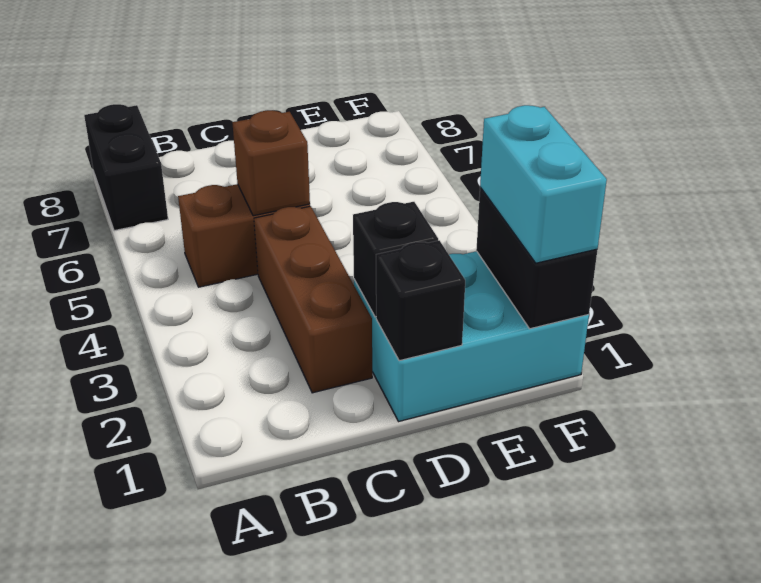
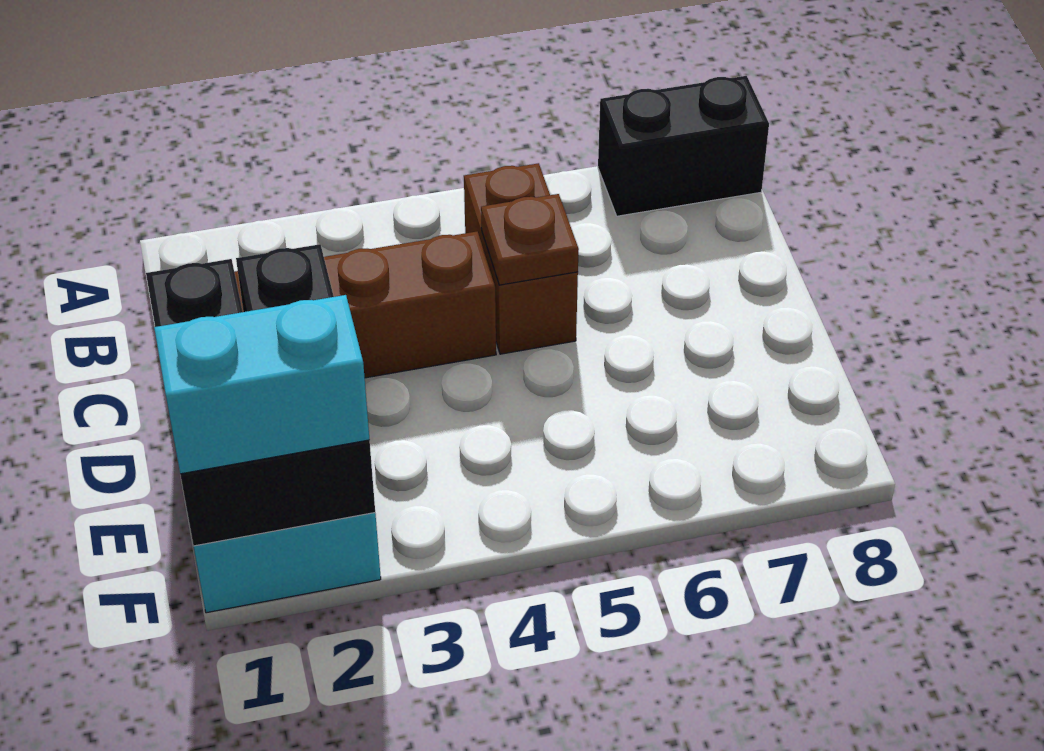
brown 1x1 brick [232,110,310,216] -> brown 1x1 plate [481,194,579,285]

